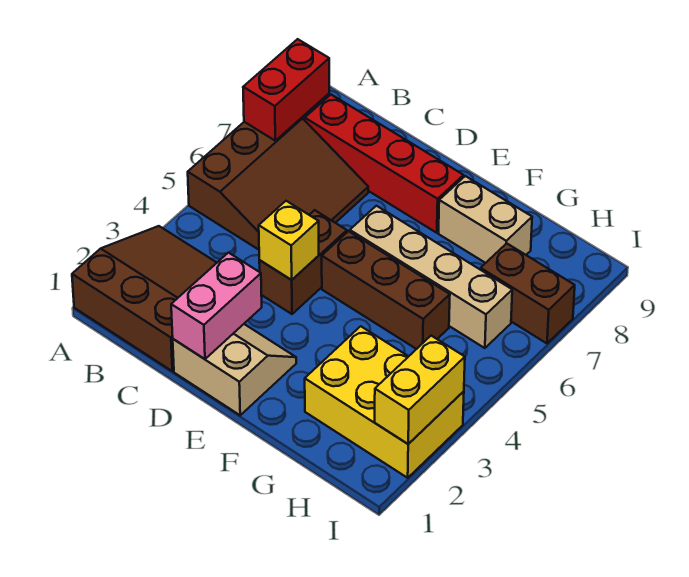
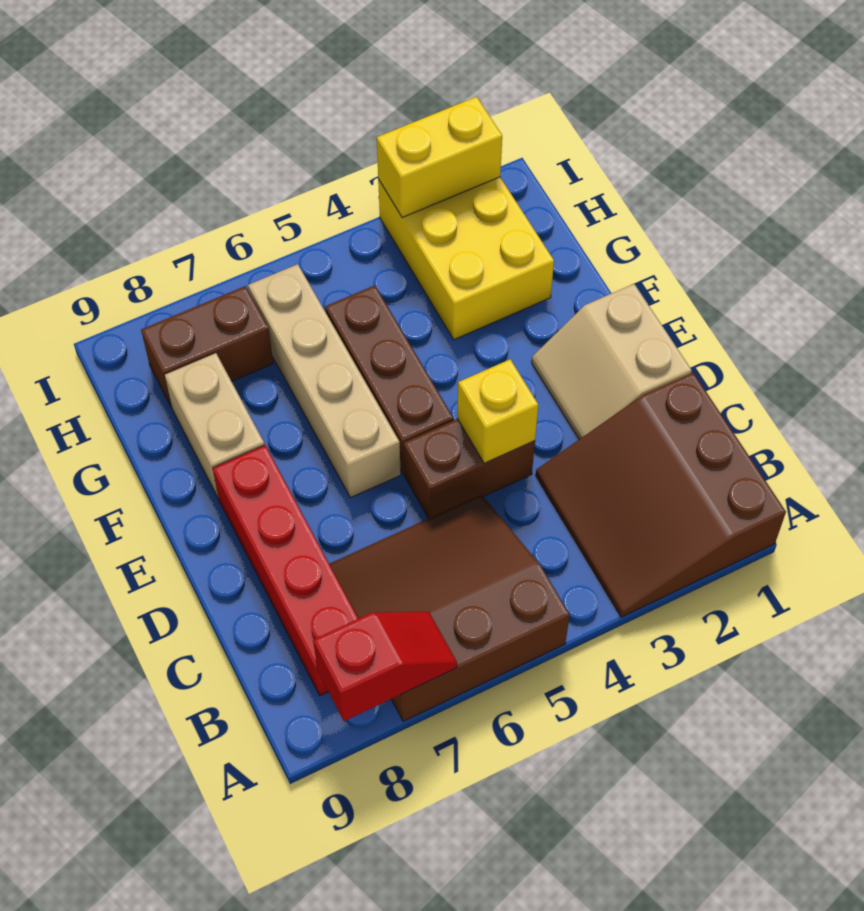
red 1x2 brick [243,39,329,141] -> red 1x2 slope [313,612,457,721]
pink 1x2 brick [171,253,262,359] -> none
brown 1x2 brick [481,243,575,343] -> brown 1x2 brick turned to [141,286,273,407]

